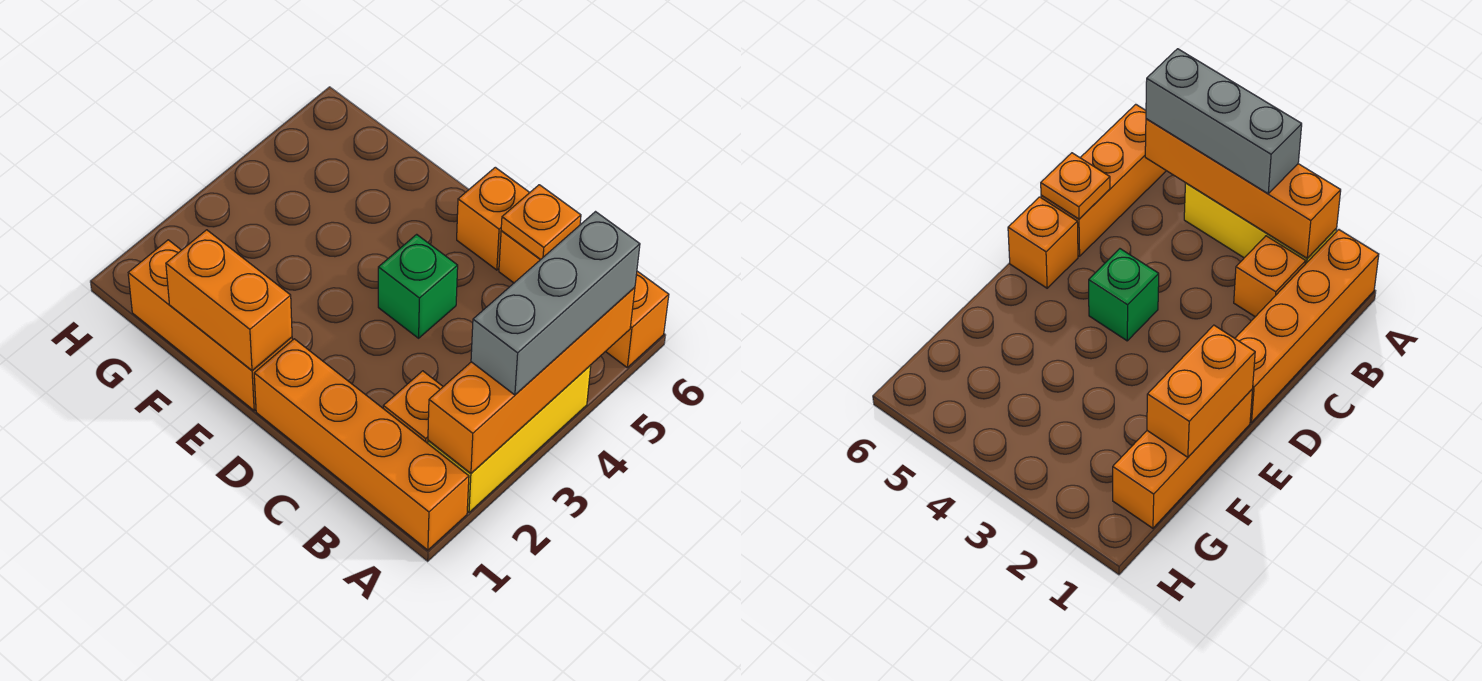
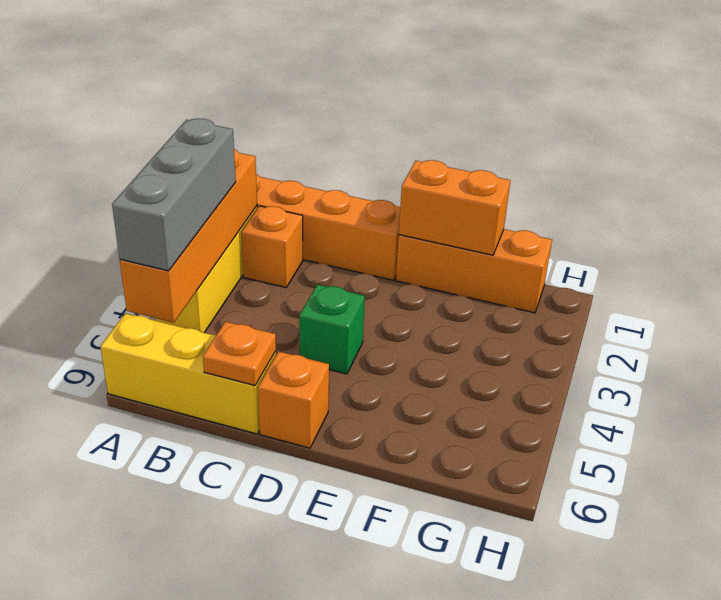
orange 1x3 brick [499,231,669,368] -> yellow 1x3 brick [100,313,276,434]

